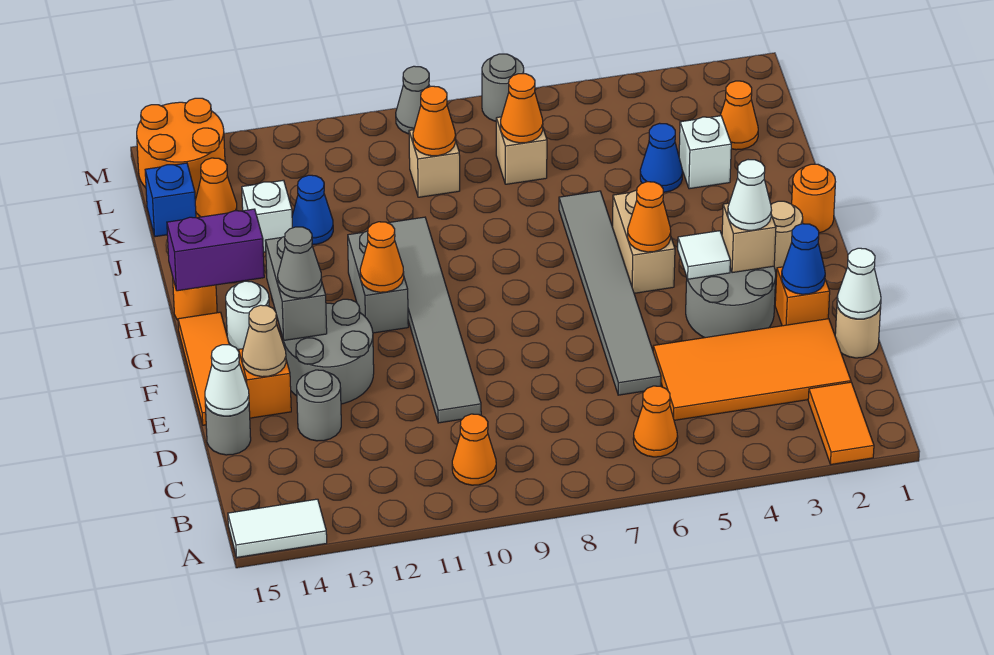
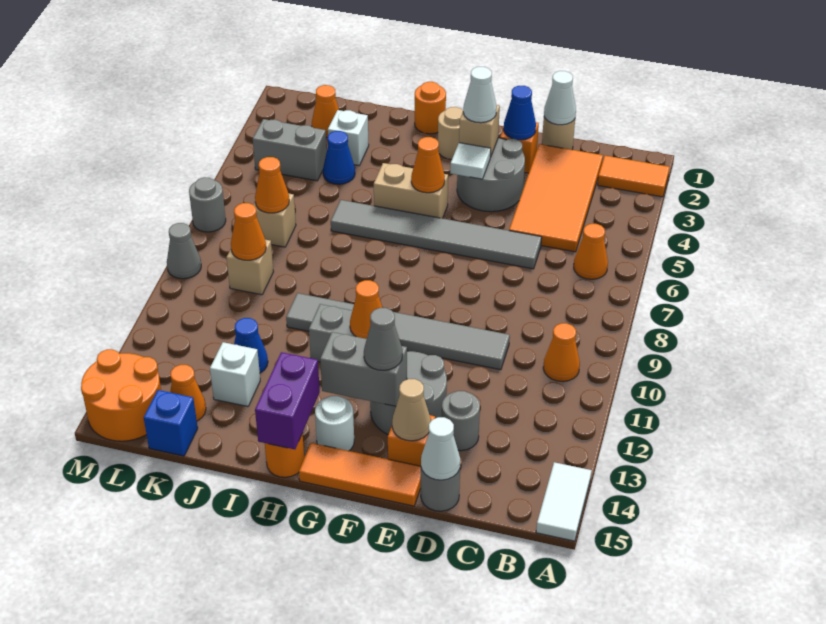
none -> grey 1x2 brick [253,119,327,181]

